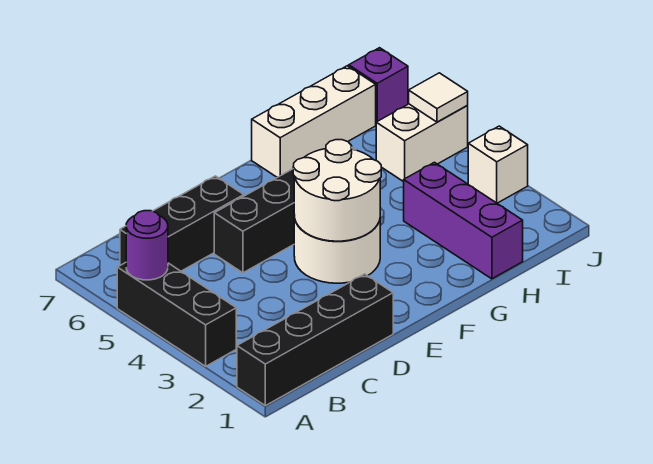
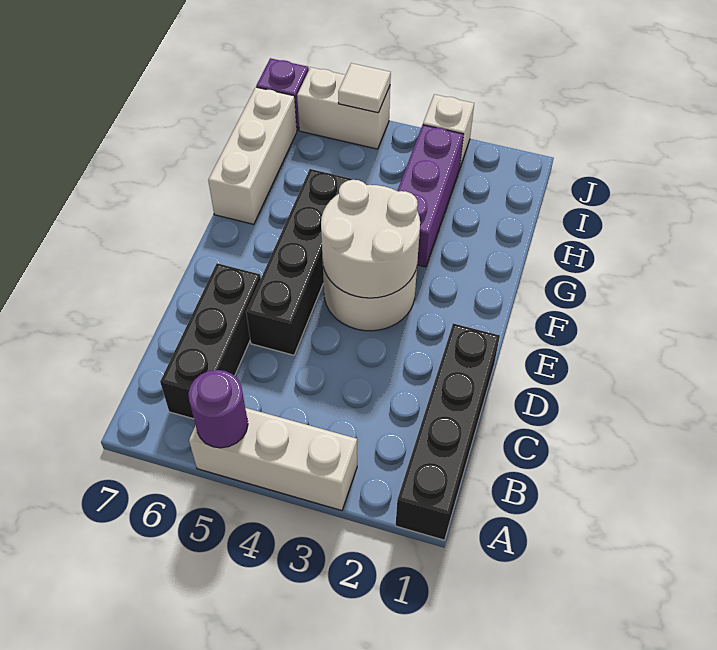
black 1x3 brick [117,263,236,366] -> white 1x3 brick [189,408,357,511]
purple 1x3 brick [404,162,523,279] -> purple 1x3 brick turned to [397,125,463,267]
white 1x2 brick [376,104,468,182] -> white 1x2 brick turned to [297,67,390,149]

